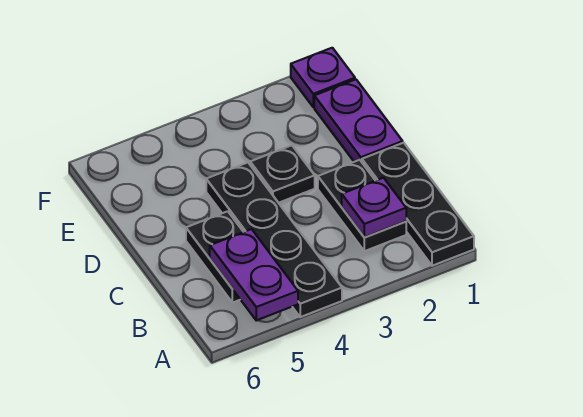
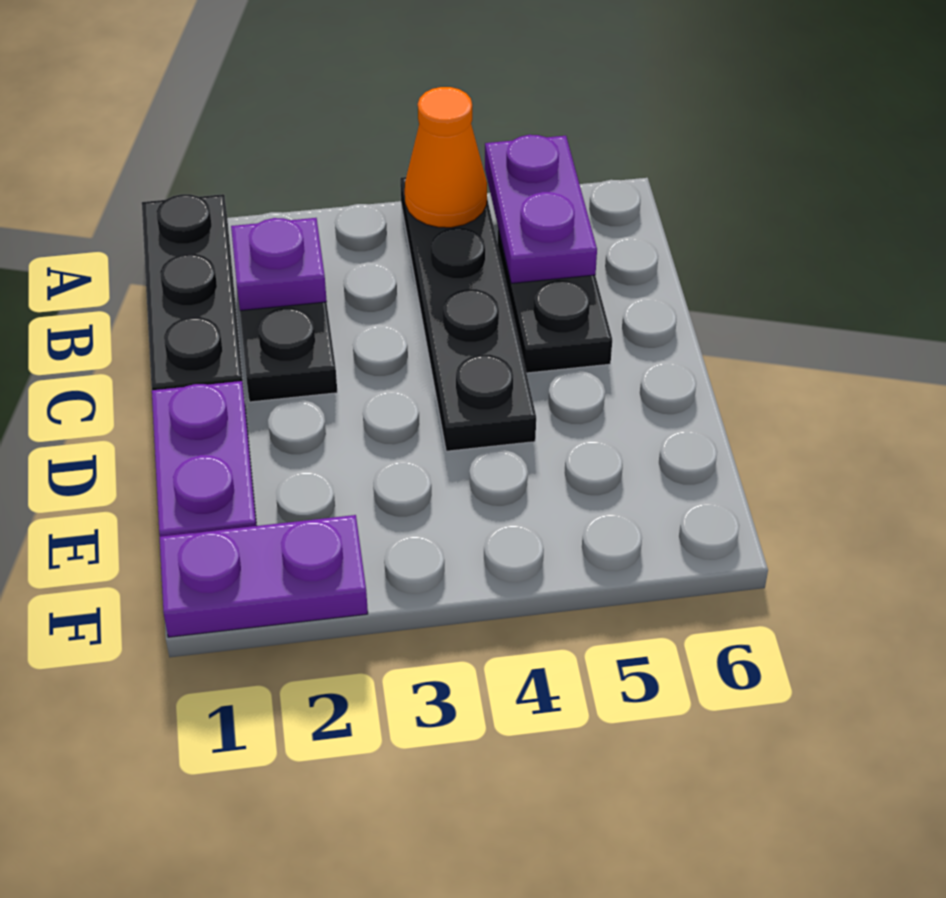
none -> orange 1x1 cone [405,87,487,228]
black 1x1 plate [250,145,315,203] -> none
purple 1x1 plate [291,48,355,107] -> purple 1x2 plate [160,515,368,637]

